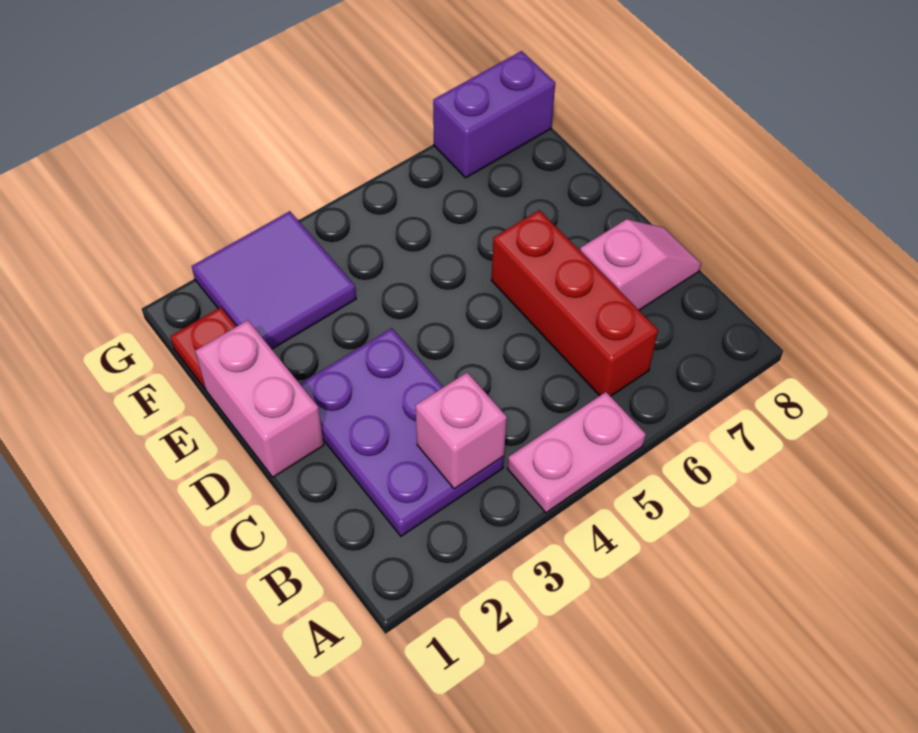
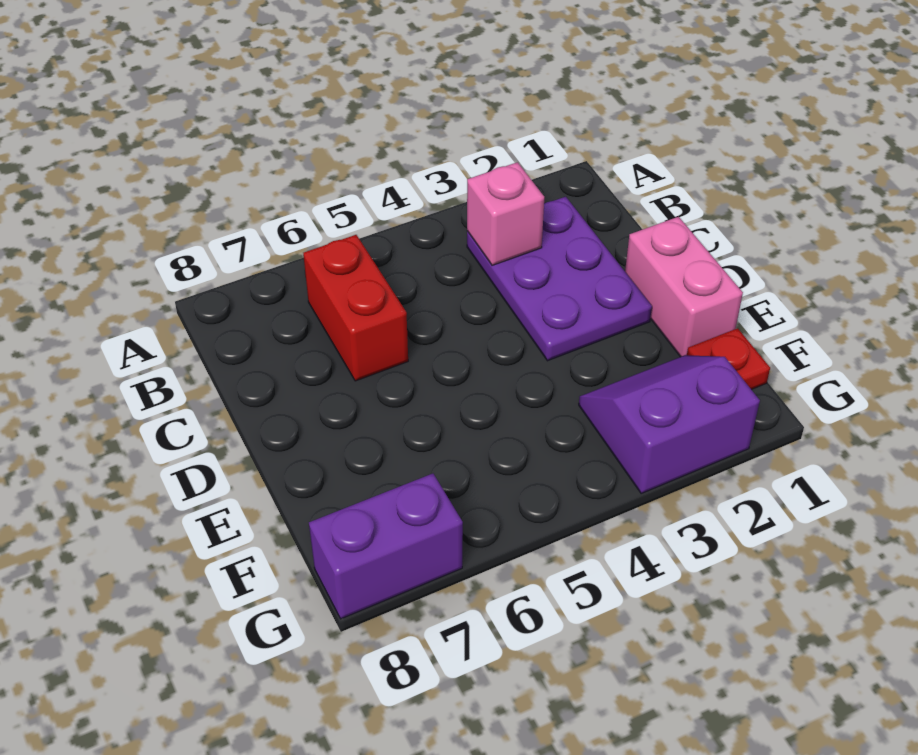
pink 1x2 plate [507,392,646,513] -> none
red 1x3 brick [491,210,658,396] -> red 1x2 brick [303,235,408,381]
pink 1x2 slope [580,219,701,310] -> none
purple 2x2 tile [192,211,356,349] -> purple 2x2 slope [579,355,760,493]

